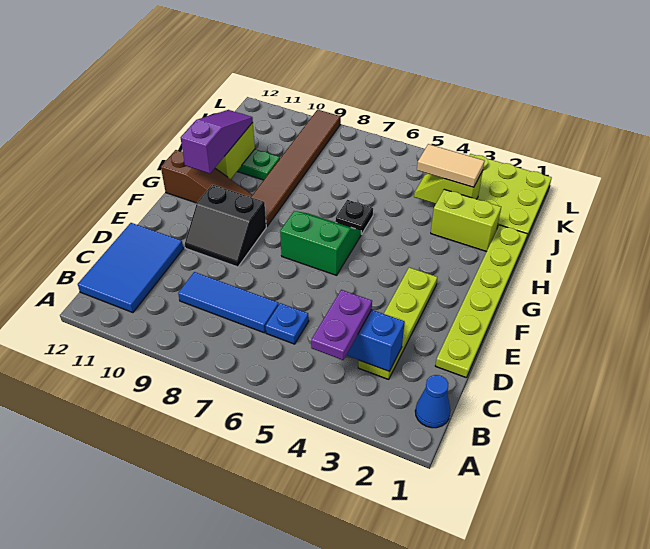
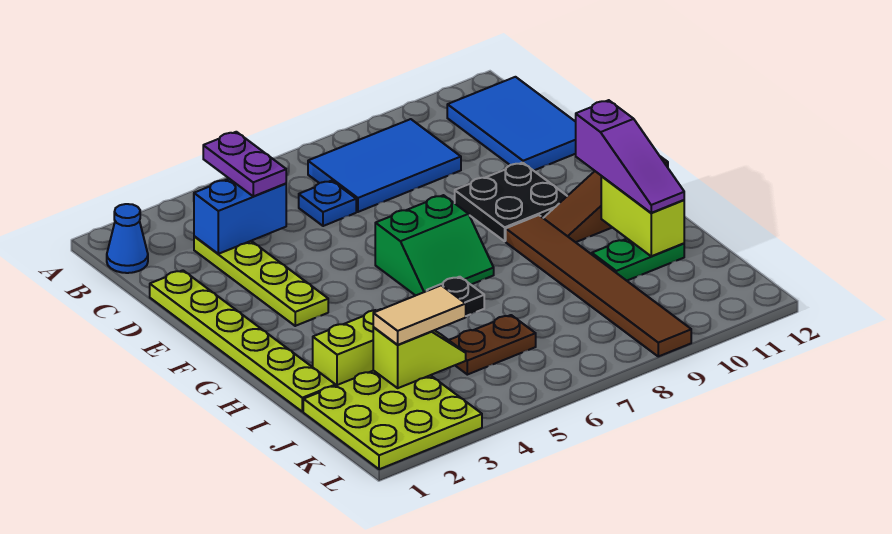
blue 1x3 tile [178,272,279,333] -> blue 2x3 tile [308,119,461,212]
black 2x2 slope [185,185,266,267] -> black 2x2 plate [455,163,567,241]
none -> brown 1x2 plate [449,315,536,375]

